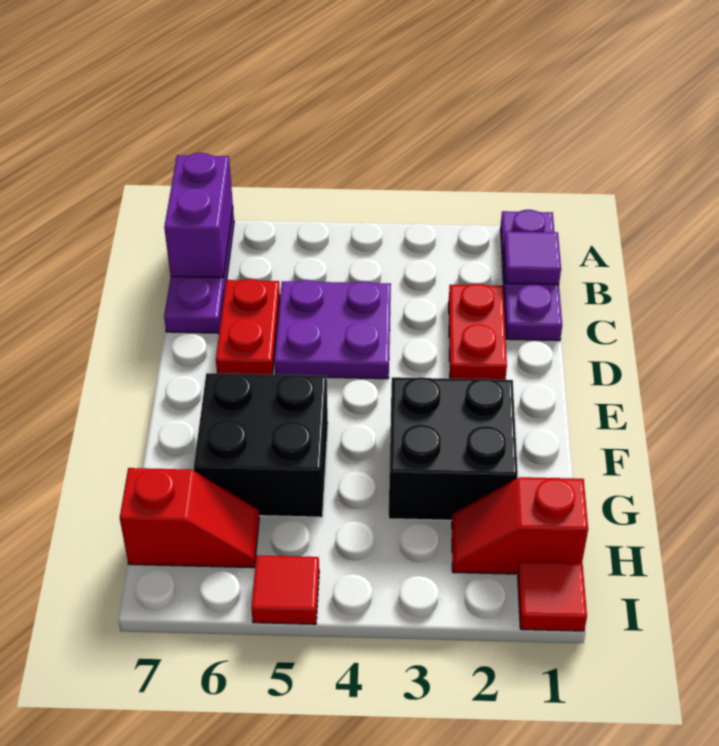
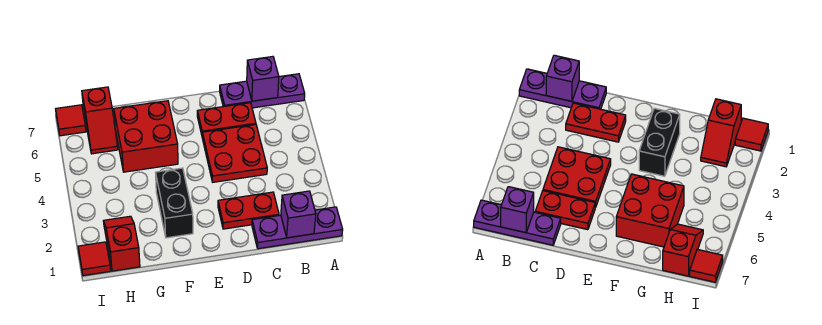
purple 1x2 brick [164,153,233,278] -> purple 1x1 brick [247,57,279,101]
purple 1x1 tile [504,231,561,285] -> purple 1x1 brick [281,191,316,238]
purple 2x2 plate [274,280,391,379] -> red 2x2 plate [202,124,267,182]
black 2x2 brick [389,377,518,520] -> black 1x2 brick [156,168,193,238]
black 2x2 brick [194,373,328,517] -> red 2x2 brick [114,101,178,172]
red 1x1 tile [251,555,319,624] -> red 1x1 tile moved to [56,105,86,136]

